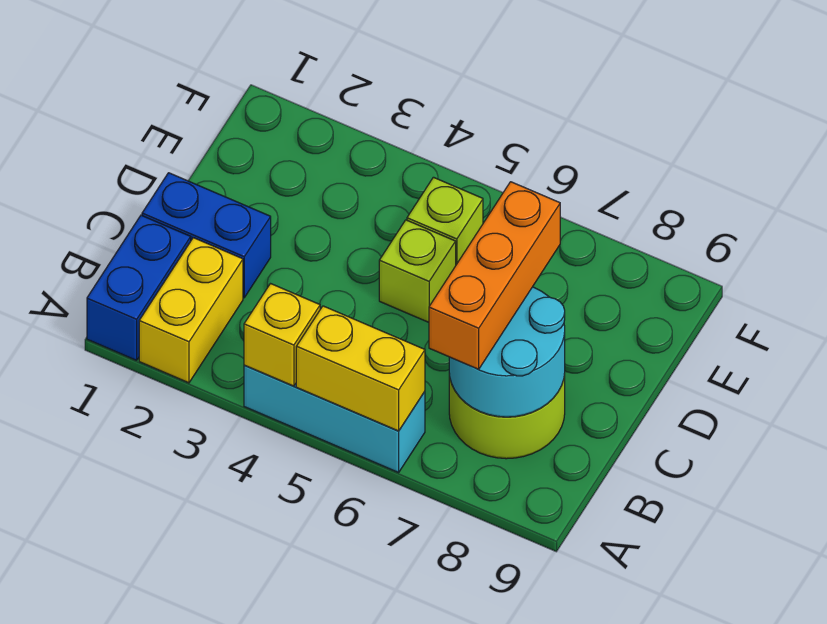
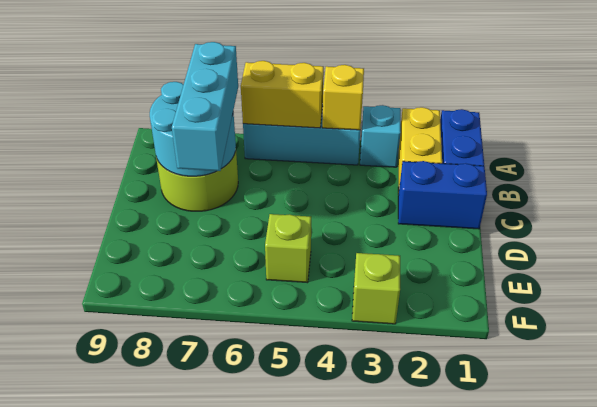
none -> cyan 1x1 brick [360,105,401,167]
orange 1x3 brick [429,182,560,369] -> cyan 1x3 brick [172,42,238,171]
lime 1x1 brick [379,220,456,322] -> lime 1x1 brick moved to [352,253,400,324]

